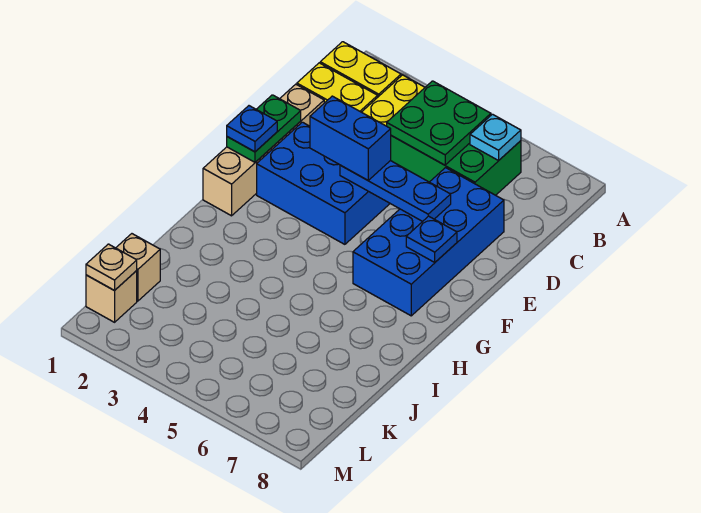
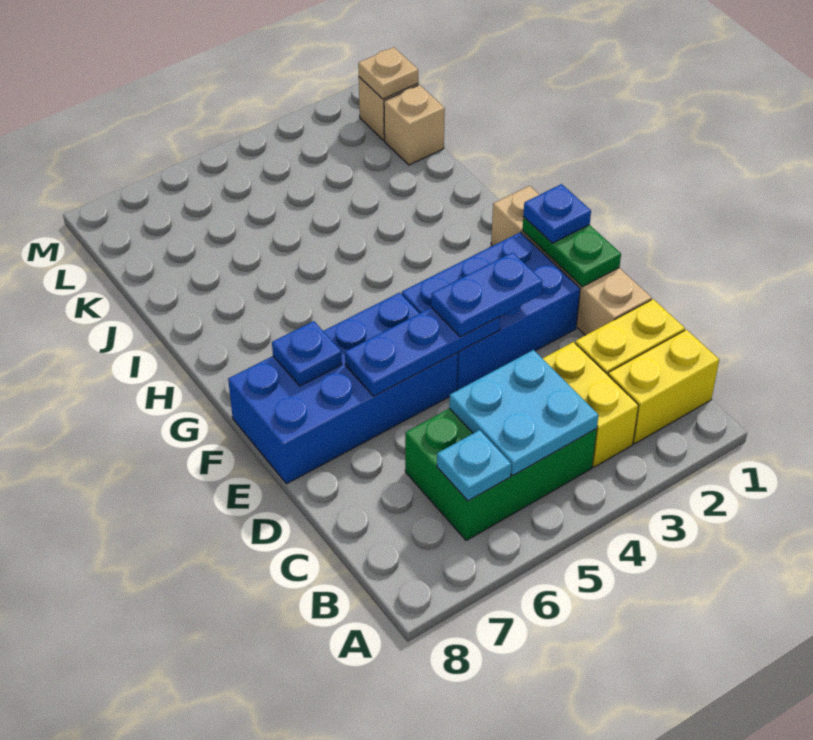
green 2x2 plate [387,81,491,165] -> cyan 2x2 plate [449,350,599,475]
blue 2x4 brick [353,168,504,316] -> blue 2x4 brick turned to [228,293,458,484]
blue 1x2 brick [310,96,391,180] -> blue 1x2 plate [431,252,543,337]

